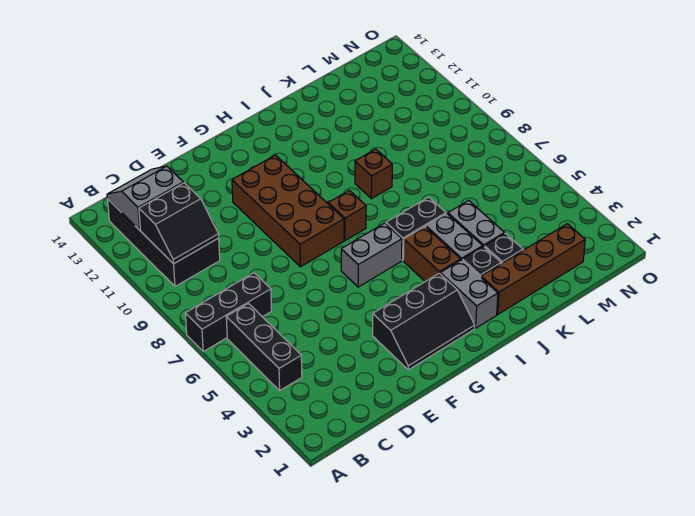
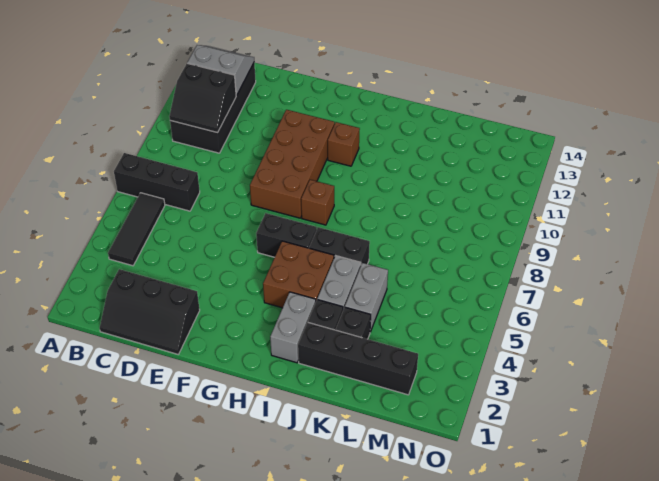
black 1x3 brick [226,304,302,391] -> black 1x3 tile [108,193,165,266]
black 2x3 slope [372,273,475,370] -> black 2x3 slope moved to [100,269,200,355]
grey 1x2 brick [341,223,402,287] -> black 1x2 brick [256,213,317,257]
brown 1x2 brick [403,227,461,282] -> brown 2x2 brick [263,241,334,308]
brown 1x4 brick [481,224,585,314] -> black 1x4 brick [298,322,418,395]
brown 1x1 brick [355,149,392,199] -> brown 1x1 brick moved to [328,122,360,166]

